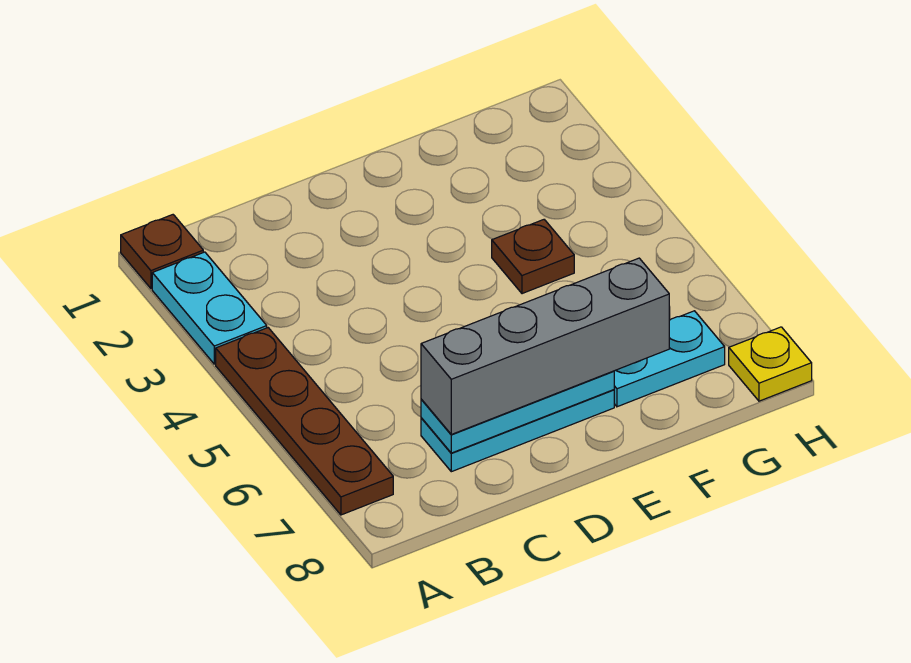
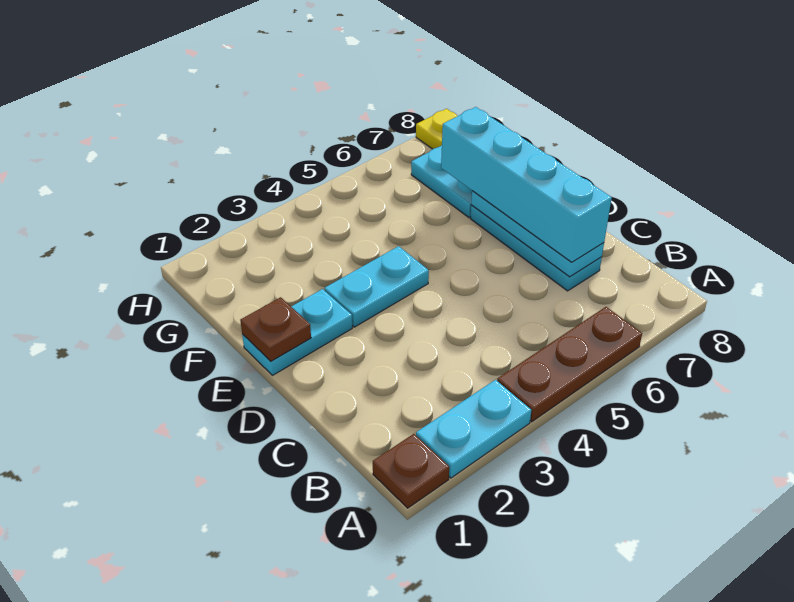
brown 1x4 plate [216,328,393,515] -> brown 1x3 plate [497,307,642,422]
grey 1x4 brick [421,258,669,434] -> cyan 1x4 brick [441,107,612,262]
none -> cyan 1x2 plate [242,289,352,375]
none -> cyan 1x2 plate [324,246,429,327]
brown 1x1 plate [492,220,574,294] -> brown 1x1 plate moved to [240,297,311,361]

